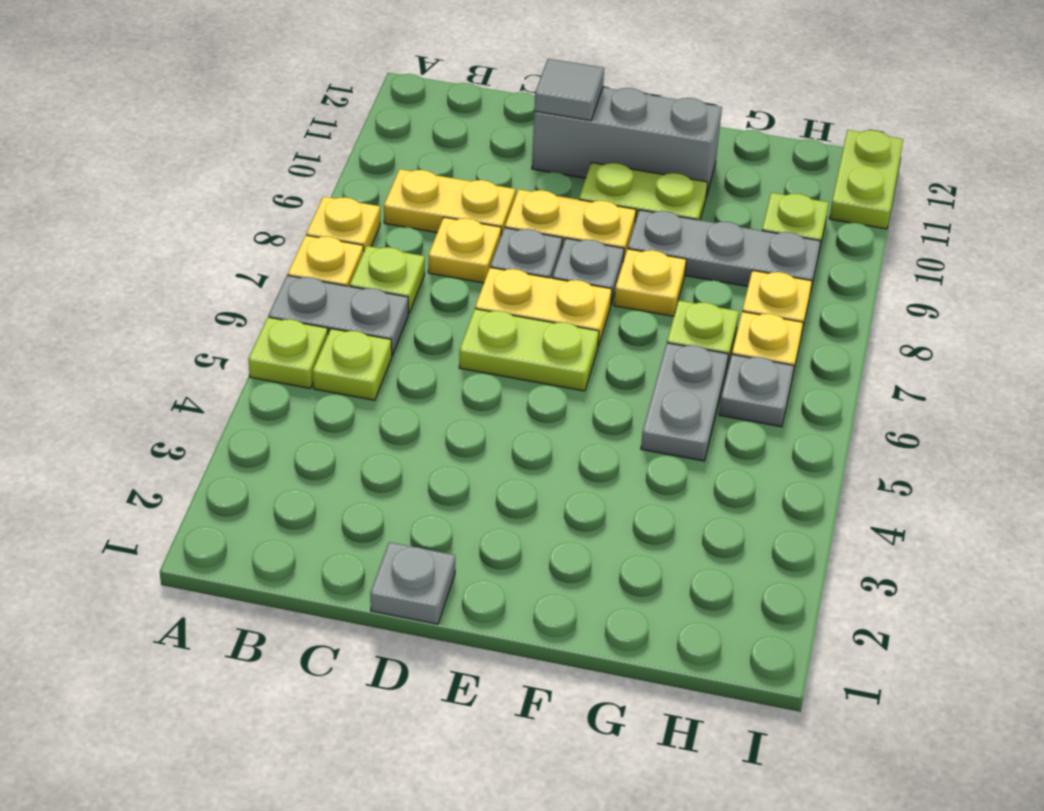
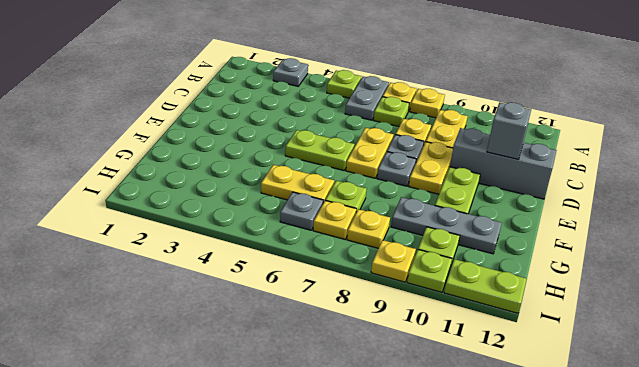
lime 1x1 plate [313,329,392,400] -> lime 1x1 plate moved to [407,250,452,292]
grey 1x1 plate [370,542,455,624] -> grey 1x1 plate moved to [273,58,308,86]
lime 1x2 plate [459,309,599,391] -> lime 1x2 plate turned to [285,130,355,170]
grey 1x3 brick [532,87,722,197] -> grey 1x3 brick turned to [450,128,557,199]
grey 1x1 tile [534,59,604,121] -> grey 1x1 brick [487,102,531,159]
yellow 1x1 plate [614,249,686,316] -> yellow 1x1 plate moved to [371,240,416,282]
grey 1x3 plate [628,210,821,293] -> grey 1x3 plate turned to [391,197,502,254]
grey 1x2 plate [641,343,728,461] -> yellow 1x2 plate [261,165,334,203]

